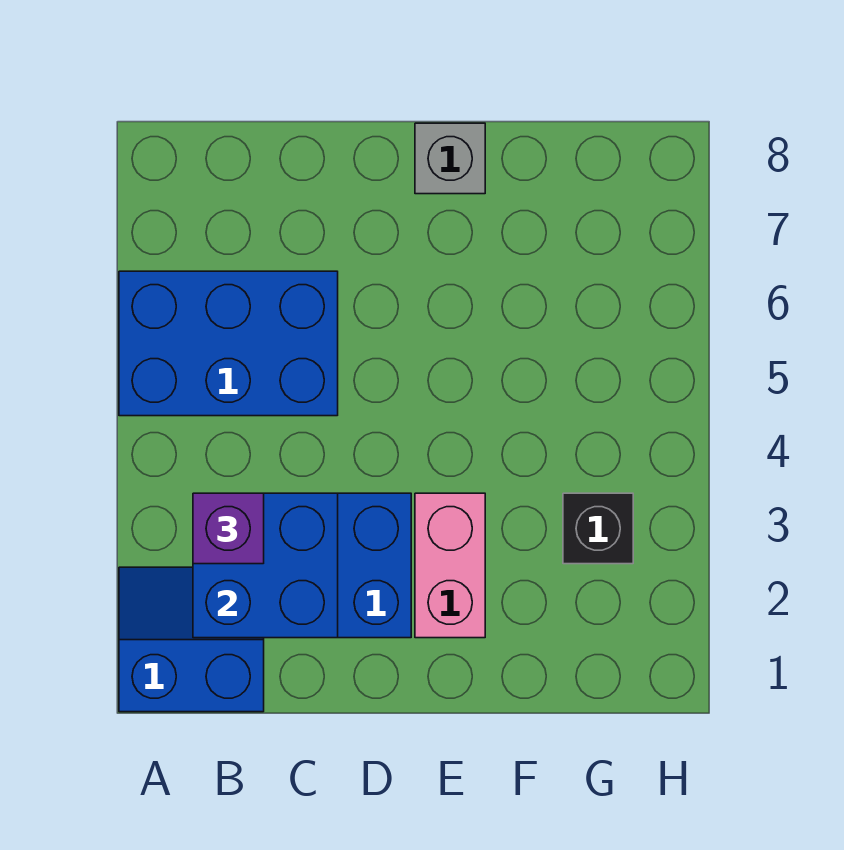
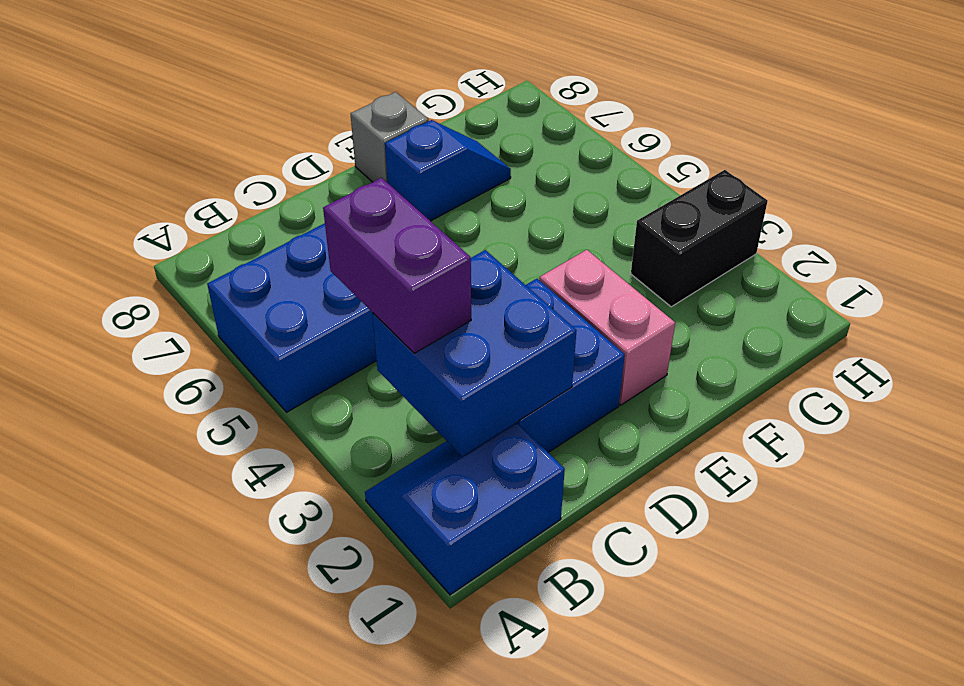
purple 1x1 brick [193,493,264,564] -> purple 1x2 brick [323,178,471,353]
none -> blue 1x2 slope [385,120,511,221]
black 1x1 brick [563,493,633,564] -> black 1x2 brick [631,170,767,307]

